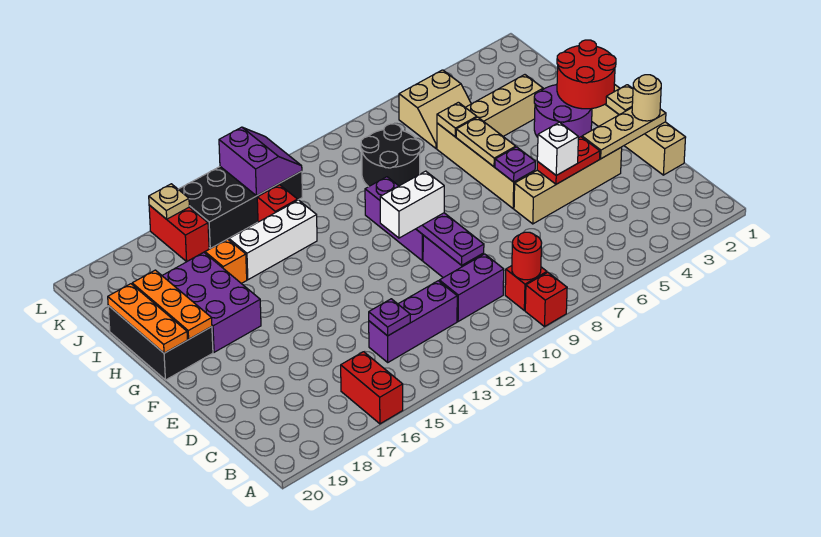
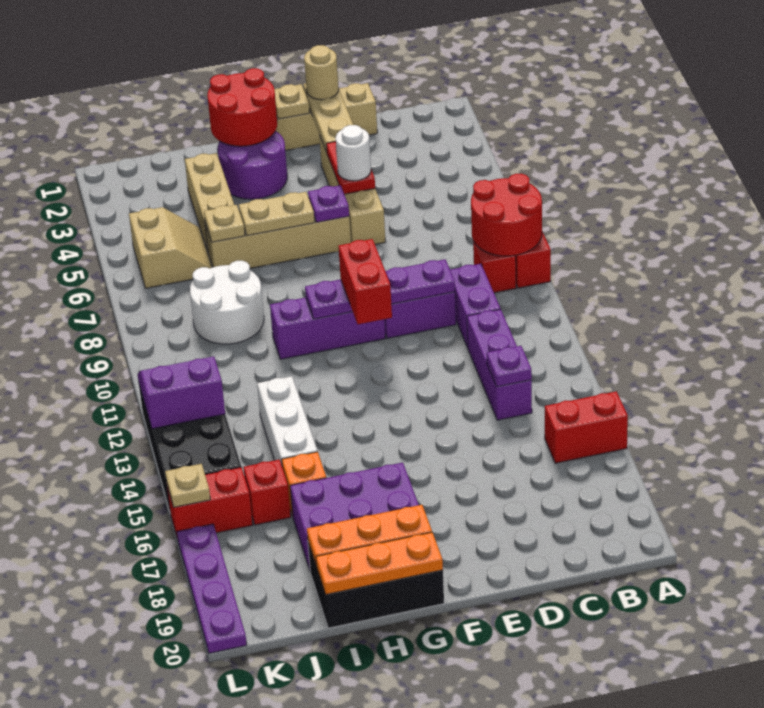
red 1x1 round brick [512,232,542,280] -> red 2x2 round brick [471,174,542,256]
white 1x1 brick [537,122,578,175] -> white 1x1 round brick [336,125,371,181]
white 1x2 brick [380,171,444,238] -> red 1x2 brick [338,239,392,324]
black 2x2 round brick [361,124,420,187] -> white 2x2 round brick [190,261,264,344]
red 1x1 brick [257,185,298,222] -> red 1x1 brick moved to [243,460,291,525]
none -> purple 1x4 plate [177,524,247,653]

